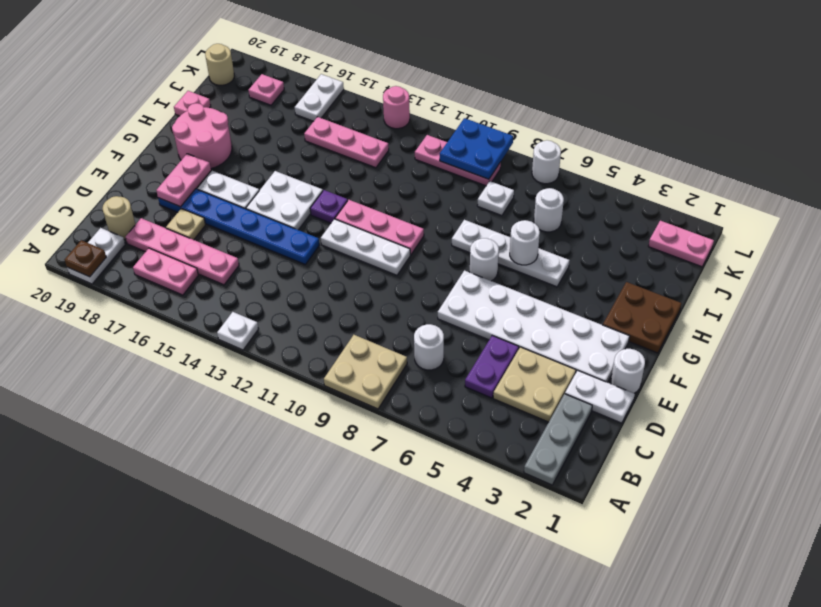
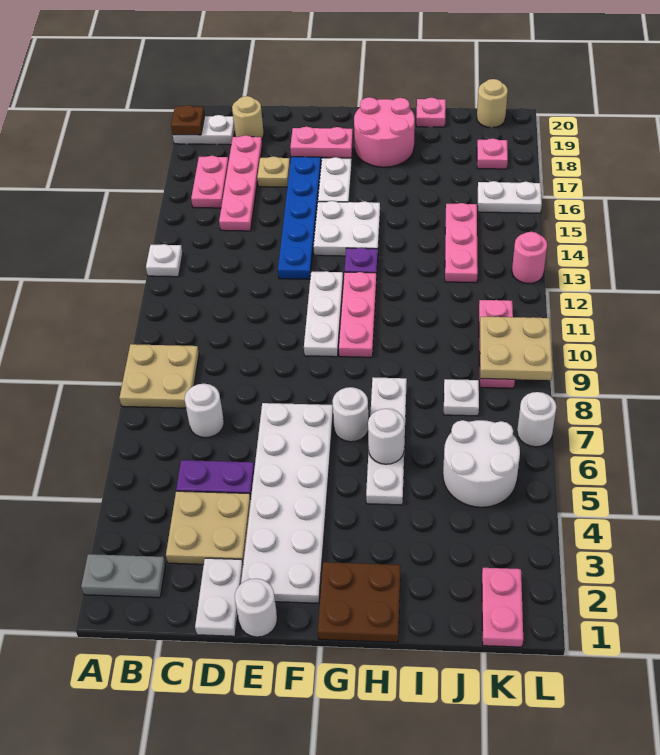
grey 1x3 plate [524,394,592,485] -> grey 1x2 plate [81,554,166,598]
white 1x1 round brick [534,188,564,232] -> white 2x2 round brick [443,420,520,507]
blue 2x2 plate [440,118,513,179] -> tan 2x2 plate [480,317,553,380]

